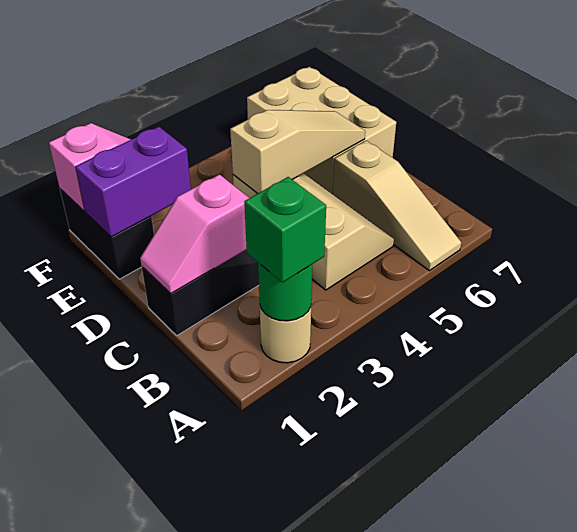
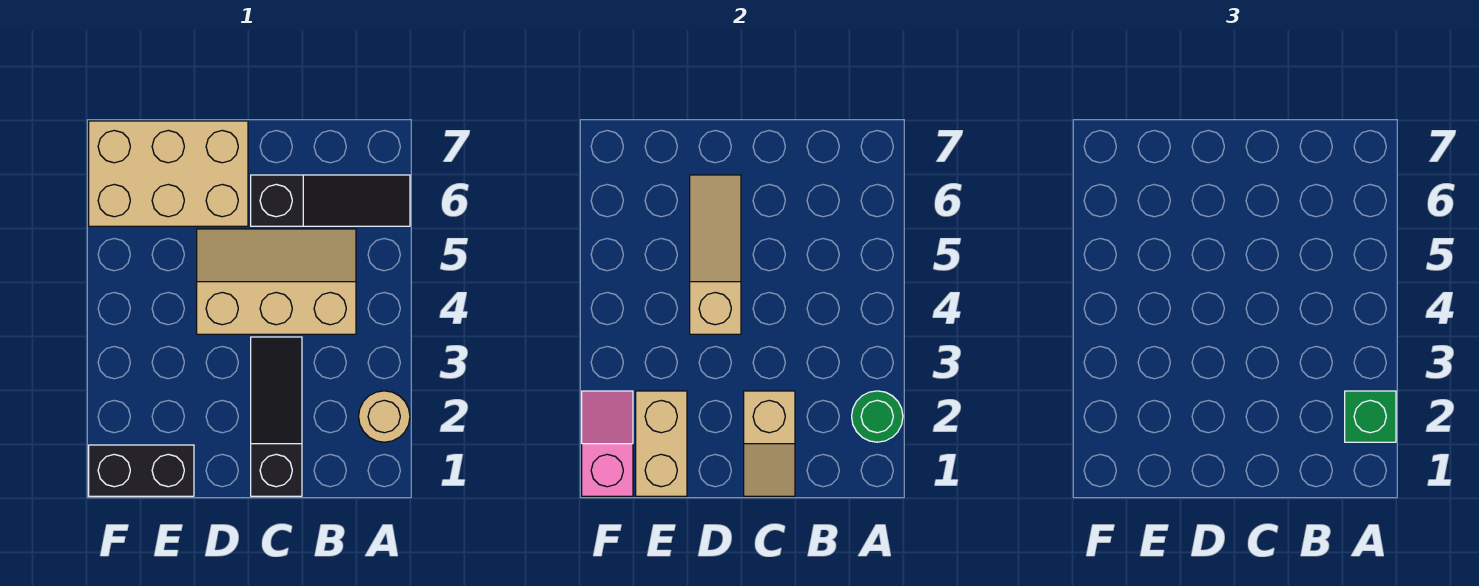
tan 1x3 slope [333,141,461,271] -> black 1x3 slope [251,175,410,226]
pink 1x2 slope [140,175,249,294] -> tan 1x2 slope [744,391,795,496]
purple 1x2 brick [75,127,191,237] -> tan 1x2 brick [636,391,687,496]

